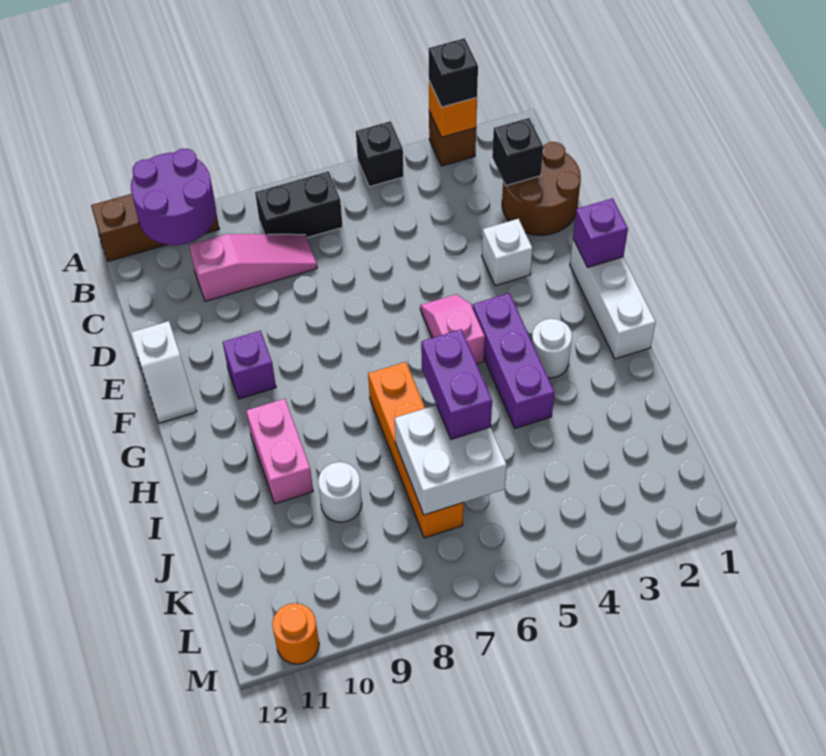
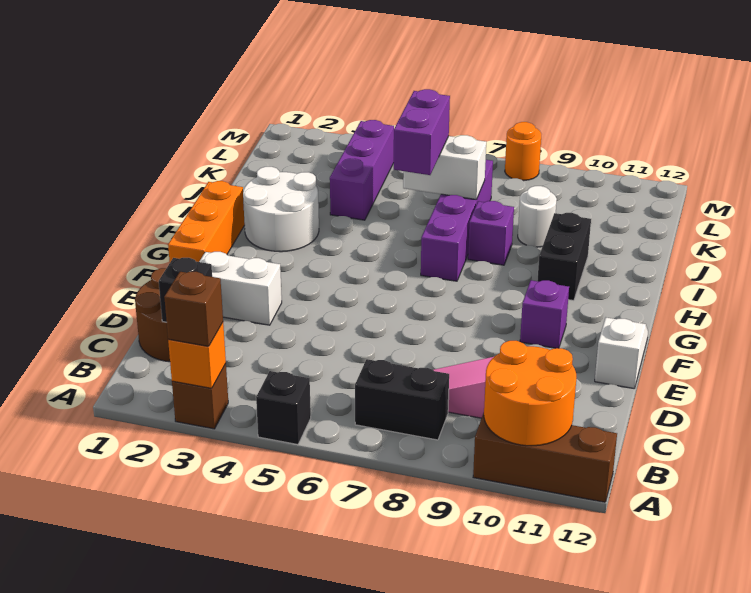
black 1x1 brick [429,38,478,107] -> brown 1x1 brick [164,272,223,346]
purple 2x2 round brick [131,149,216,245] -> orange 2x2 round brick [484,341,576,446]
white 1x1 brick [482,219,533,286] -> white 1x2 brick [199,252,282,325]
white 1x3 brick [570,239,656,359] -> orange 1x3 brick [168,181,245,262]
purple 1x1 brick [573,198,628,268] -> purple 1x1 brick moved to [468,201,514,265]
pink 1x2 slope [420,294,485,364] -> none
purple 1x3 brick [473,293,555,428] -> purple 1x3 brick moved to [330,120,394,220]
white 1x1 round brick [532,319,572,378] -> white 2x2 round brick [243,166,319,252]
orange 1x4 brick [368,362,463,538] -> purple 1x4 brick [421,160,493,281]
pink 1x2 brick [246,399,313,504] -> black 1x2 brick [537,213,591,301]
white 2x2 brick [395,405,507,515] -> white 1x2 brick [403,135,486,200]
orange 1x1 round brick [272,603,319,664] -> orange 1x1 round brick moved to [505,122,541,181]

